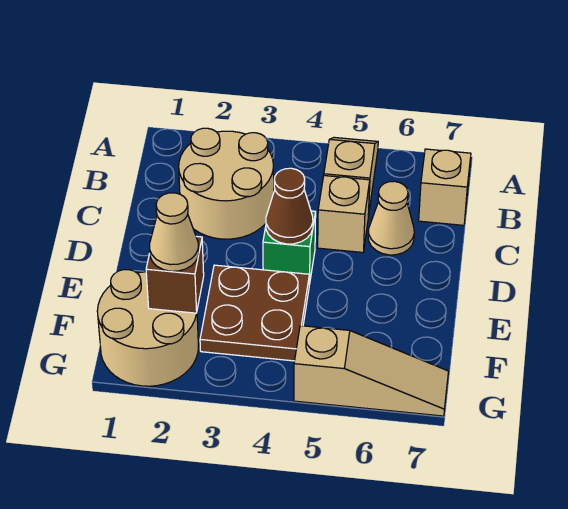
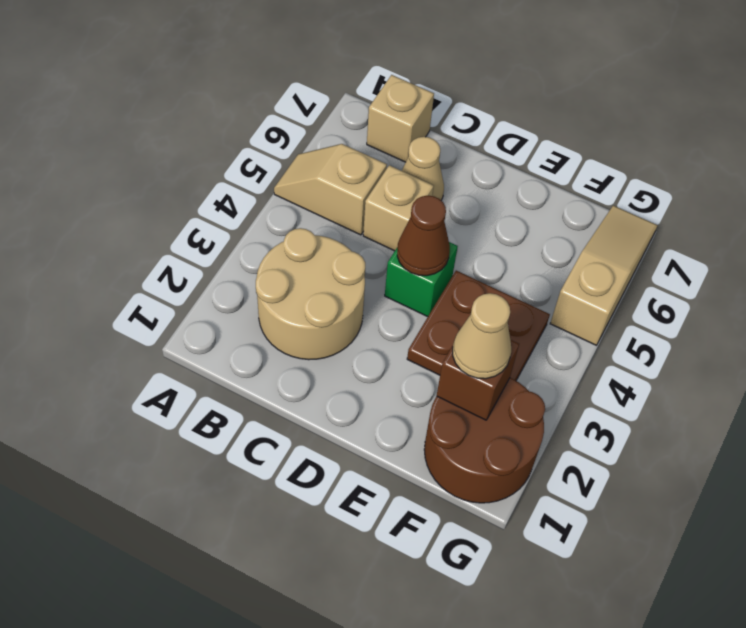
tan 2x2 round brick [97,270,198,386] -> brown 2x2 round brick [424,378,545,503]

